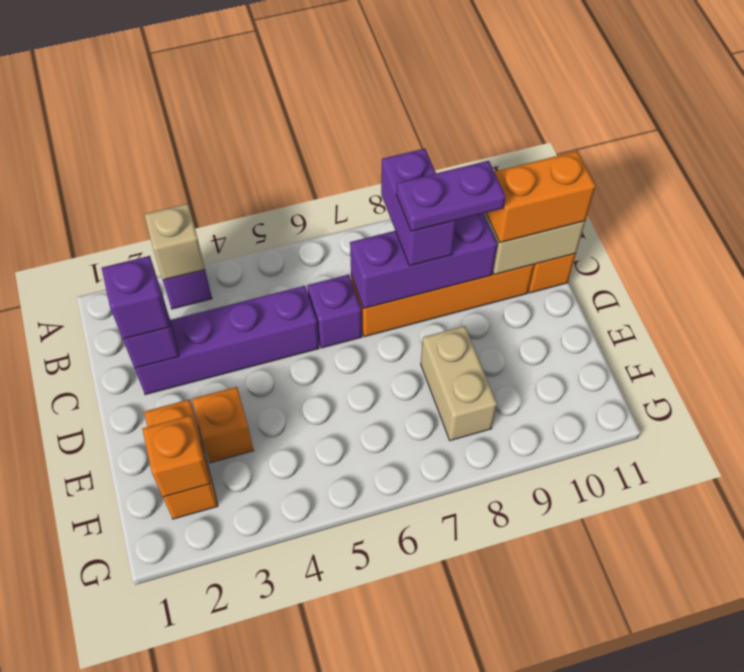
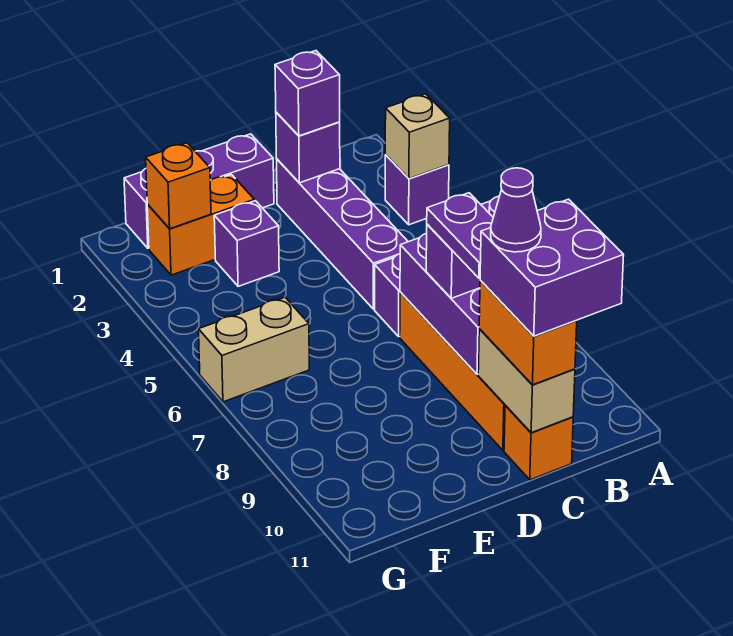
none -> purple 2x2 brick [480,199,624,336]
none -> purple 1x1 cone [491,168,541,252]
none -> purple 1x3 brick [124,134,274,248]
orange 1x1 brick [192,387,254,463] -> purple 1x1 brick [214,201,279,286]
tan 1x2 brick [421,326,497,441] -> tan 1x2 brick moved to [199,297,309,402]

